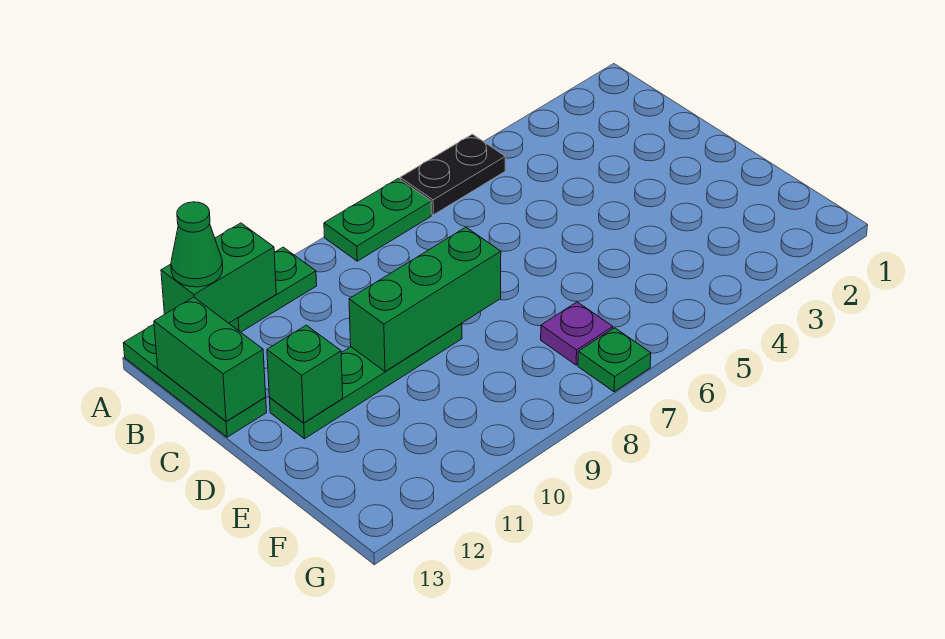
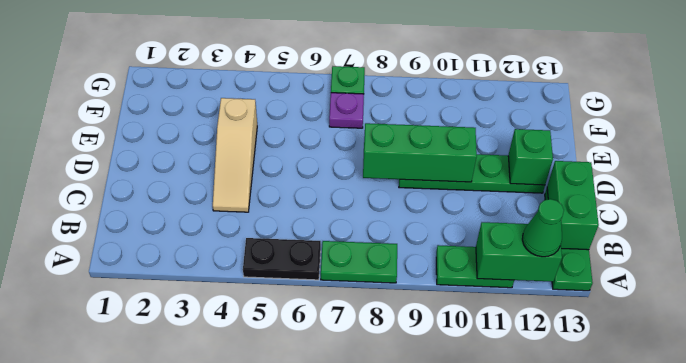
none -> tan 1x3 slope [213,98,257,212]

